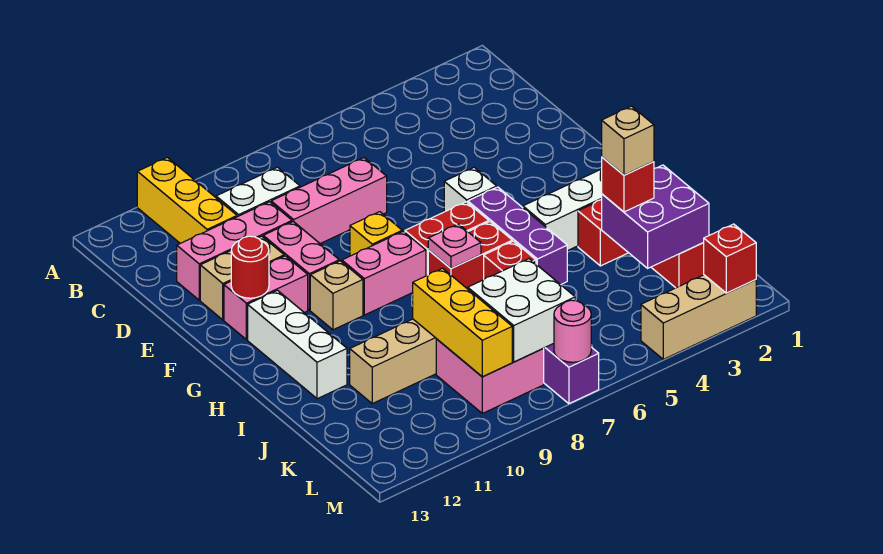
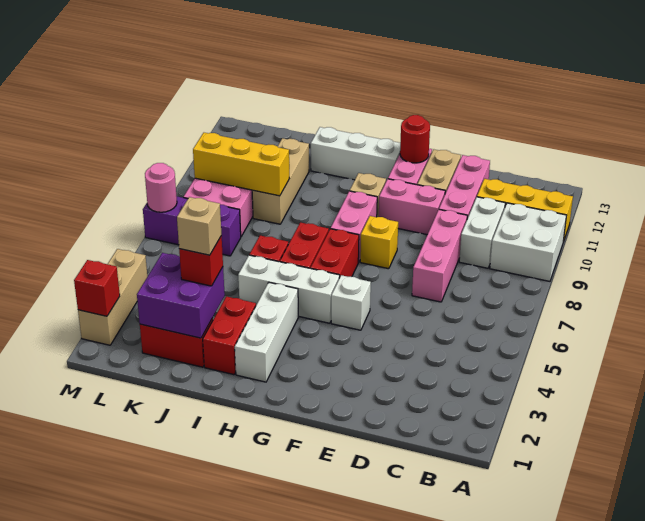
purple 1x3 brick [468,187,567,285] -> white 1x3 brick [238,255,340,323]
pink 1x1 plate [428,224,481,268] -> none
white 2x2 brick [468,259,575,362] -> white 2x2 brick moved to [490,203,567,281]

